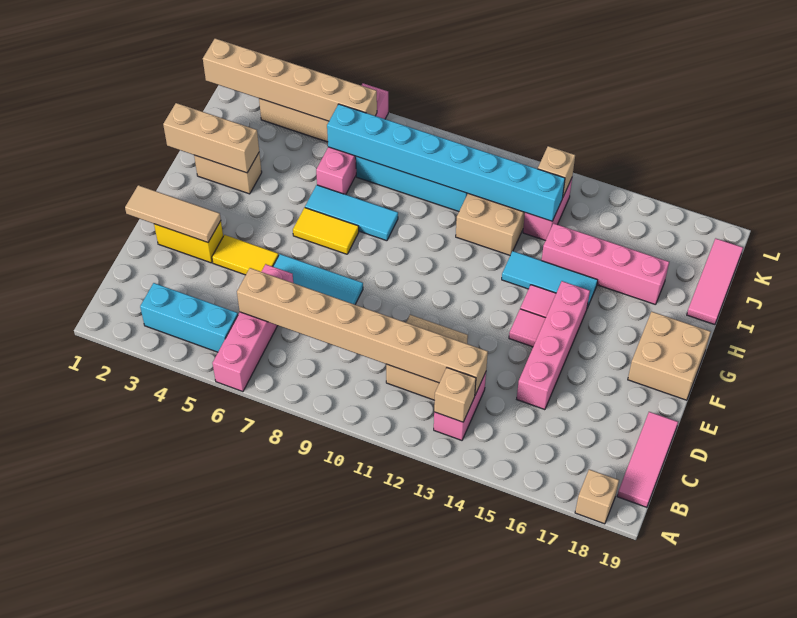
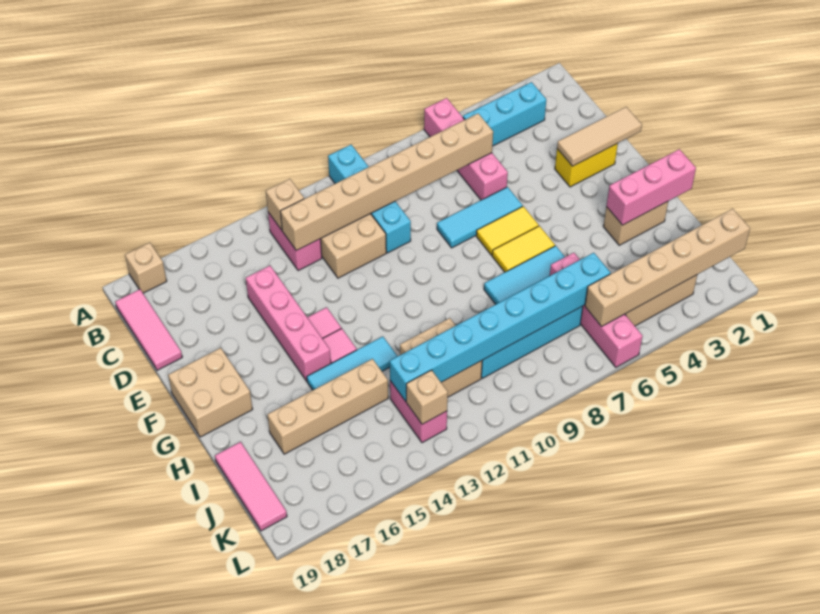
none -> cyan 1x4 brick [328,145,411,253]
yellow 1x2 tile [212,235,279,275] -> yellow 1x2 tile moved to [476,206,539,255]
tan 1x3 brick [163,103,259,173] -> pink 1x3 brick [606,149,696,225]
pink 1x4 brick [542,223,669,305] -> tan 1x4 brick [268,359,388,454]

